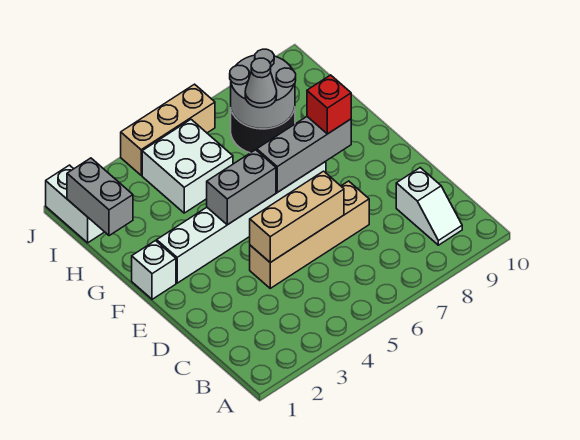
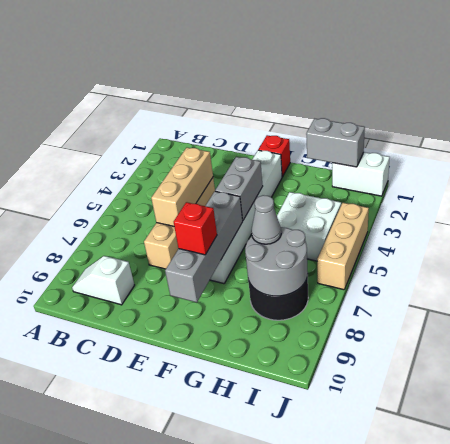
white 1x1 brick [132,241,176,299] -> red 1x1 brick [258,135,290,177]
grey 1x3 brick [257,117,351,192] -> grey 1x4 brick [165,191,243,302]

